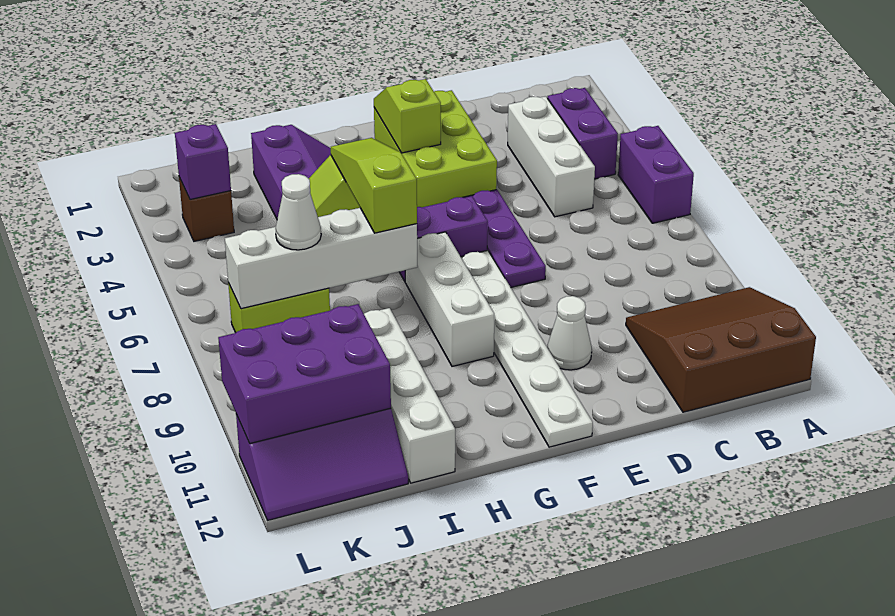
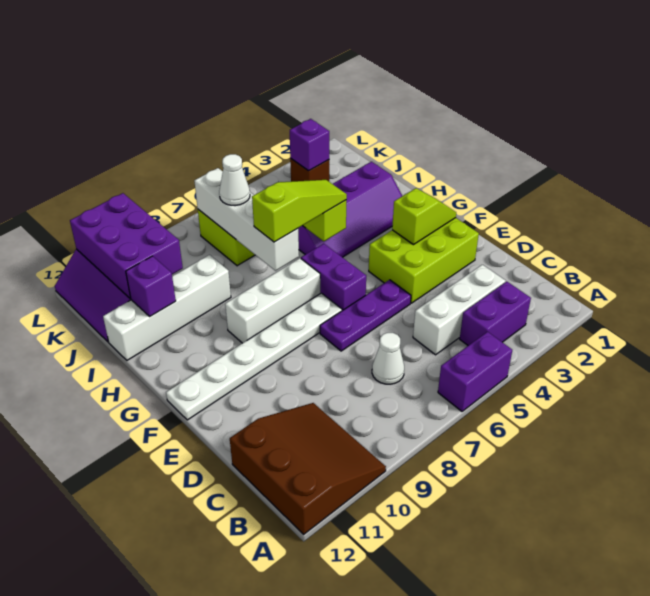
white 1x1 cone [547,296,592,370] -> white 1x1 cone moved to [372,333,404,384]
none -> purple 1x1 brick [126,256,176,316]

